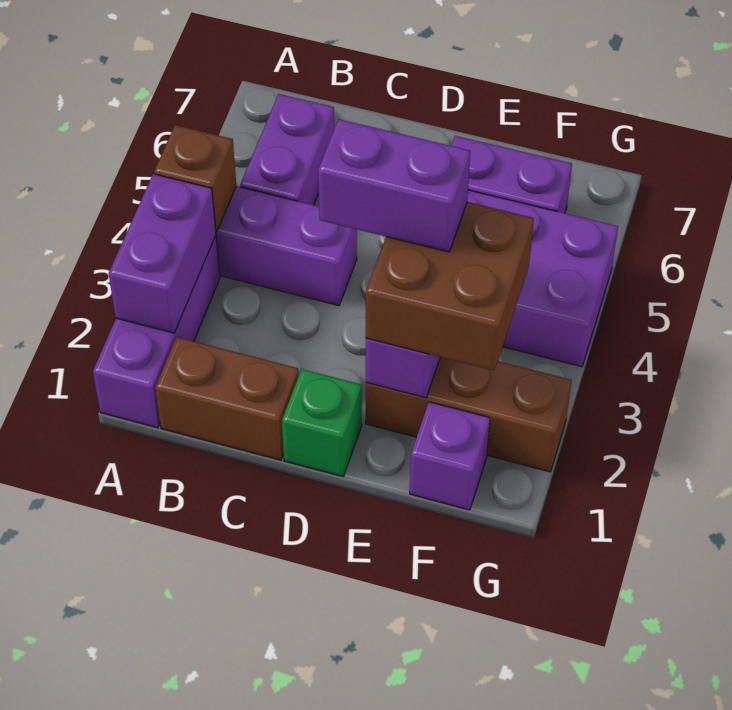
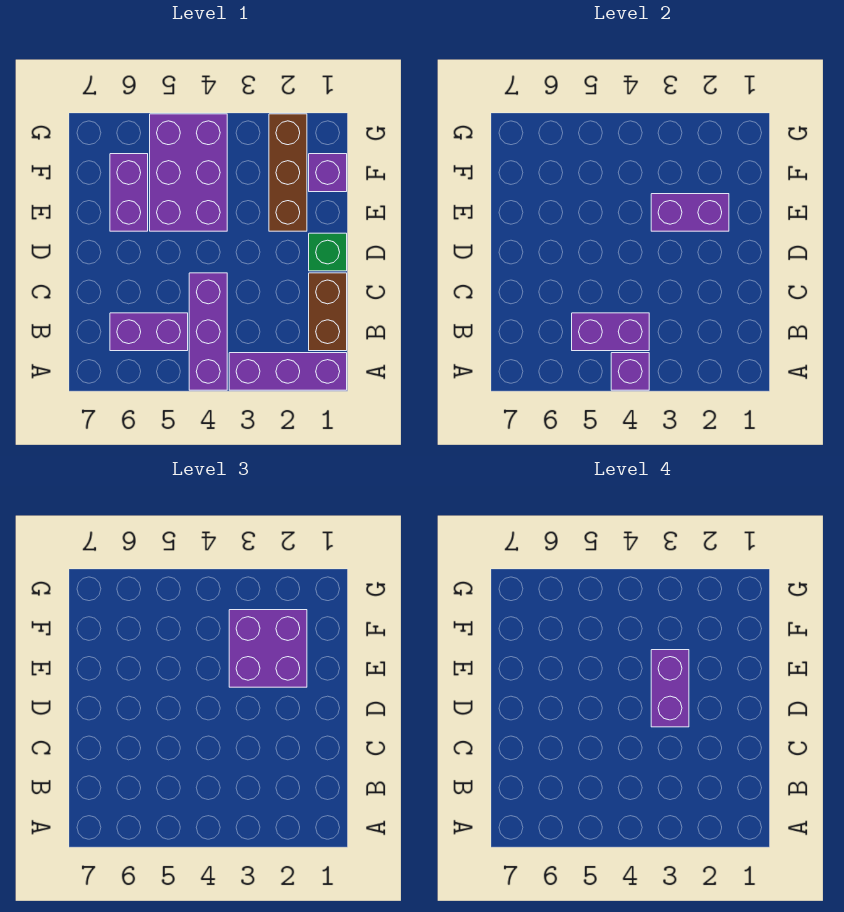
purple 1x2 brick [109,174,216,333] -> purple 1x2 brick moved to [572,313,649,351]
brown 1x1 brick [154,125,236,232] -> purple 1x1 brick [611,353,649,390]
brown 2x2 brick [366,202,534,371] -> purple 2x2 brick [229,610,307,687]

